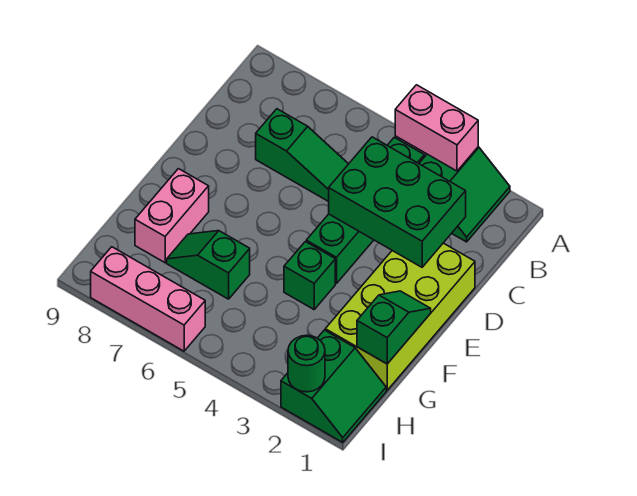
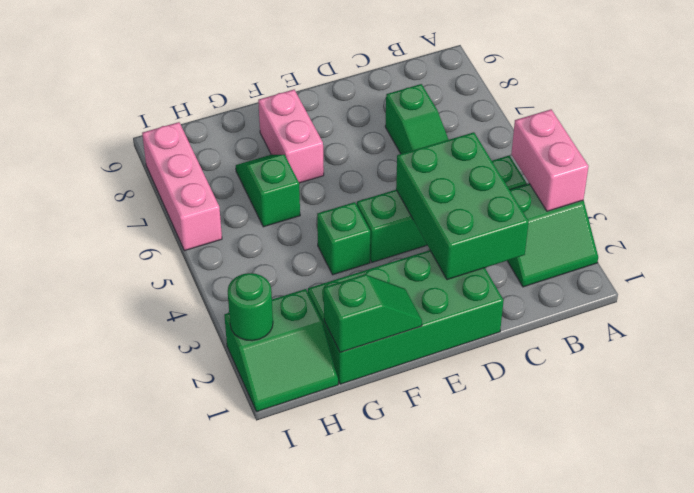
lime 2x4 brick [325,243,475,390] -> green 2x4 brick [308,250,504,384]
pink 1x2 brick [135,169,209,263] -> pink 1x2 brick turned to [258,90,324,183]

